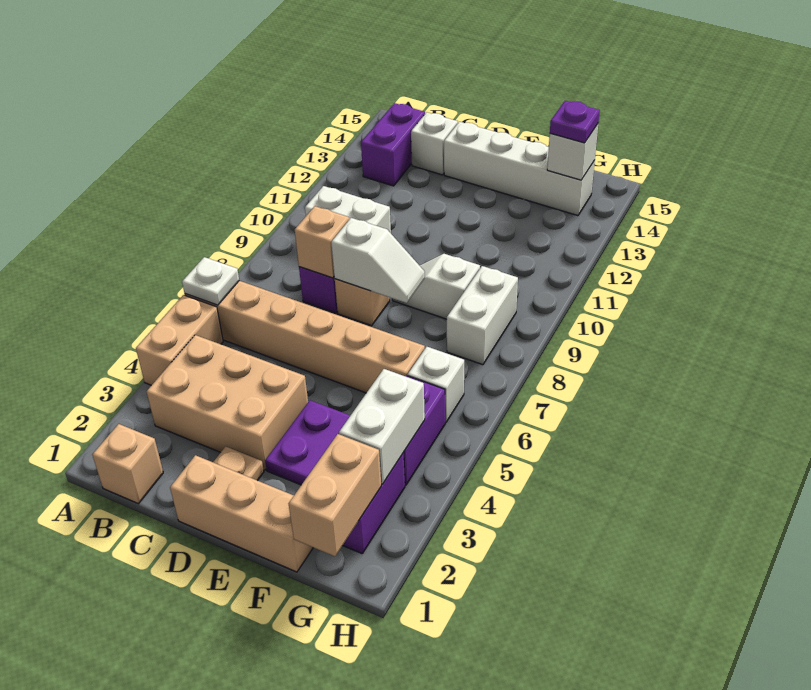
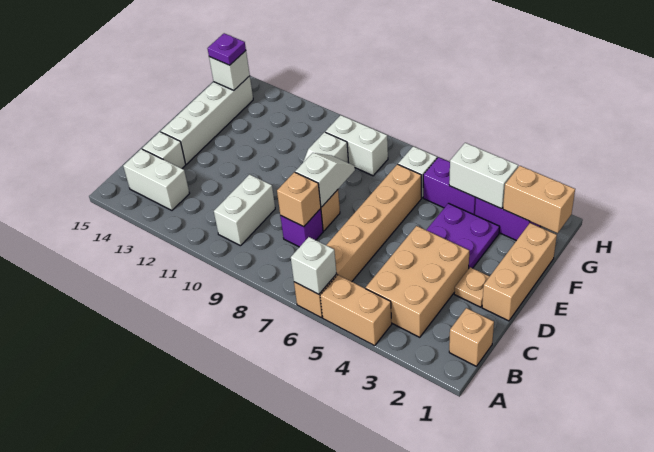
white 1x1 plate [182,257,239,305] -> white 1x1 brick [291,237,337,294]
purple 1x2 brick [361,103,425,186] -> white 1x2 brick [123,149,190,210]

